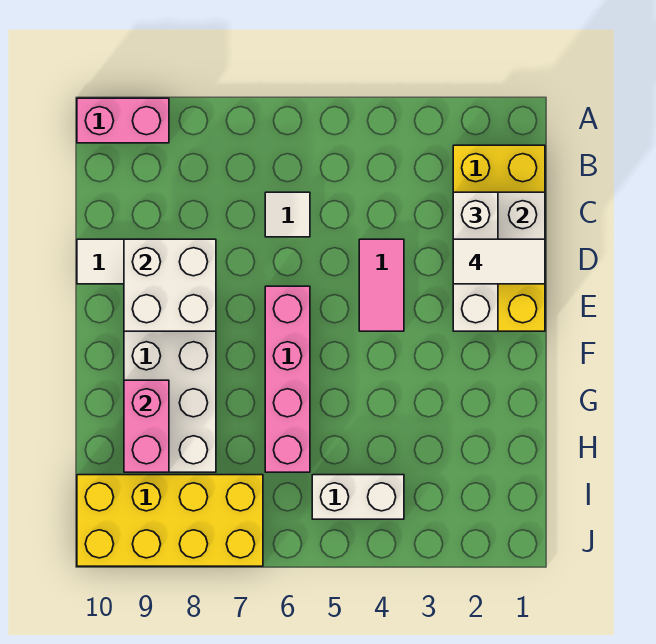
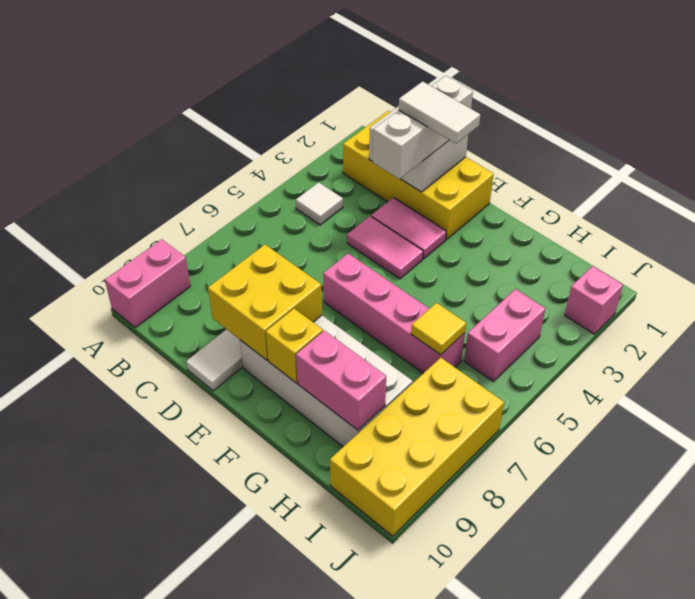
white 1x3 brick [453,192,498,331] -> white 1x3 brick turned to [372,76,473,179]
white 1x1 tile [265,192,310,237] -> white 1x1 tile moved to [296,182,343,225]
white 1x2 tile [453,239,545,284] -> white 1x2 tile turned to [399,81,480,144]
none -> pink 1x2 tile [371,198,446,259]
white 2x2 brick [124,239,216,331] -> yellow 2x2 brick [208,245,322,360]
none -> yellow 1x1 brick [266,309,323,383]
none -> yellow 1x1 tile [411,303,466,355]
white 1x2 brick [312,475,404,519] -> pink 1x2 brick [464,289,545,381]
none -> pink 1x1 brick [565,266,623,334]

